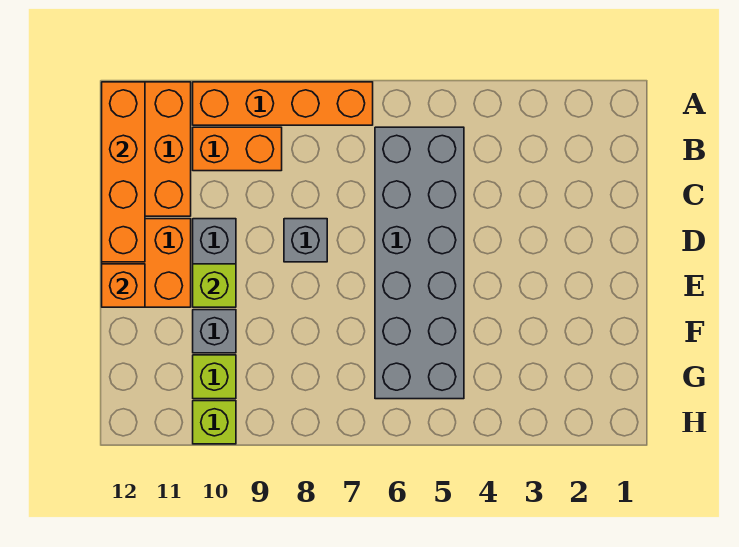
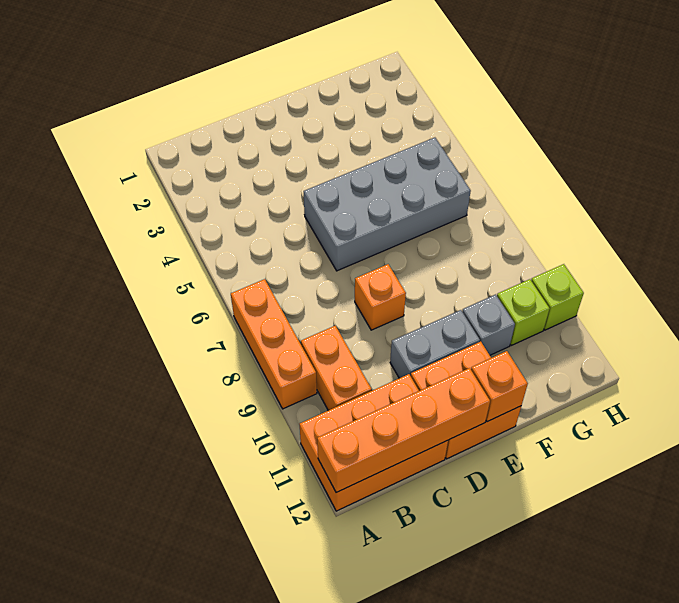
orange 1x4 brick [193,82,373,125] -> orange 1x3 brick [231,279,317,409]
grey 2x6 brick [375,127,464,399] -> grey 2x4 brick [304,138,471,271]
grey 1x1 brick [284,219,327,262] -> orange 1x1 brick [355,264,406,330]
lime 1x1 brick [193,264,236,307] -> none

